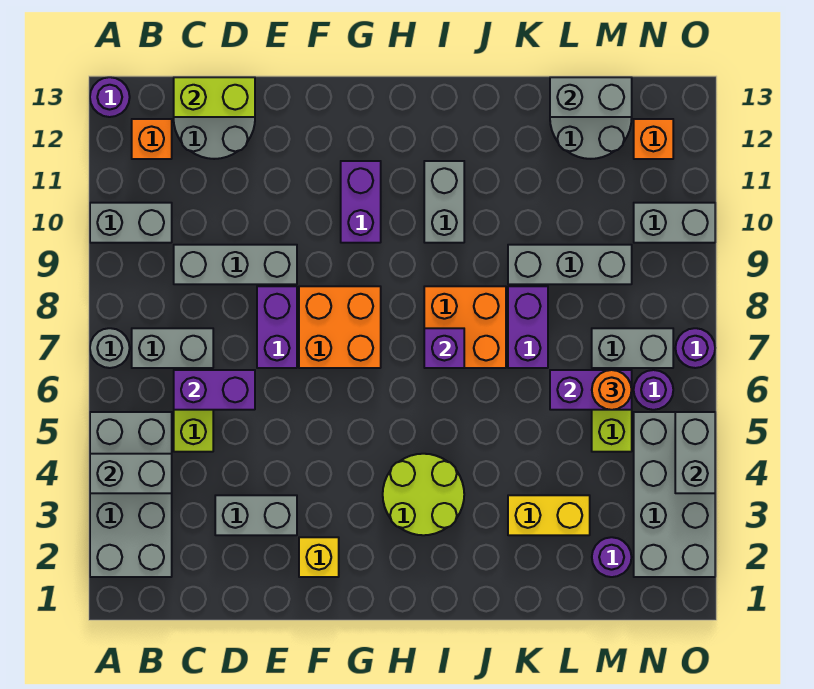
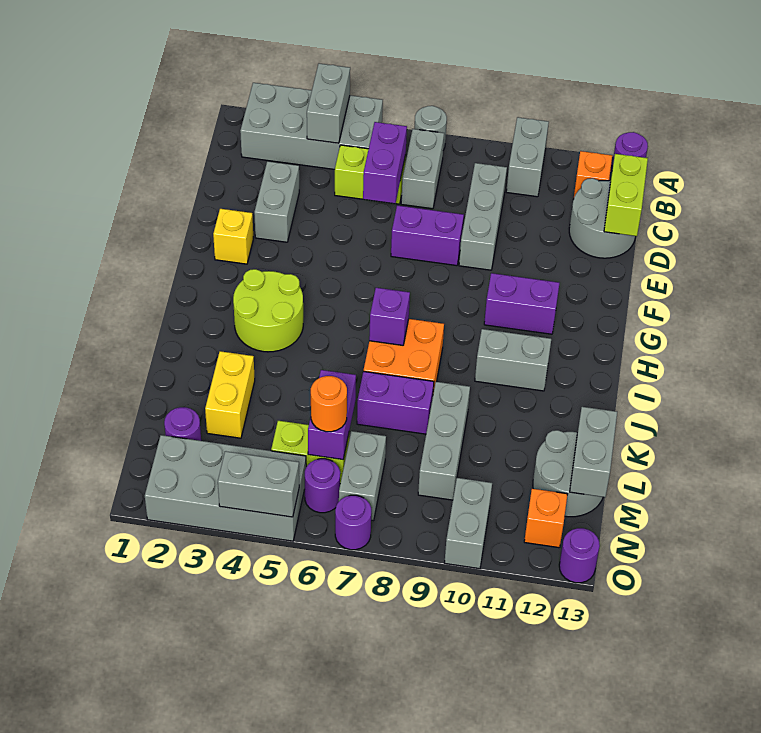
orange 2x2 brick [299,286,381,368] -> none
none -> purple 1x1 round brick [559,528,600,583]

